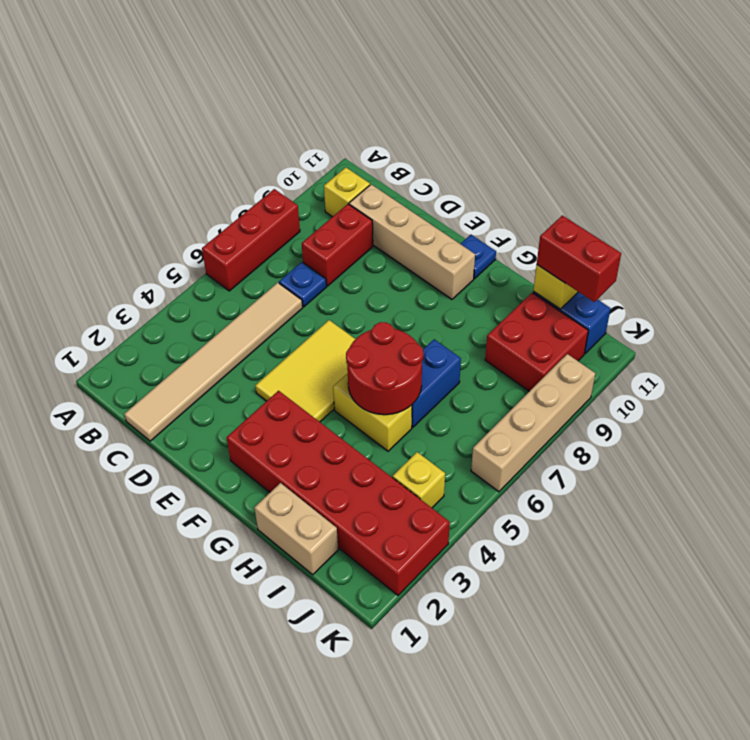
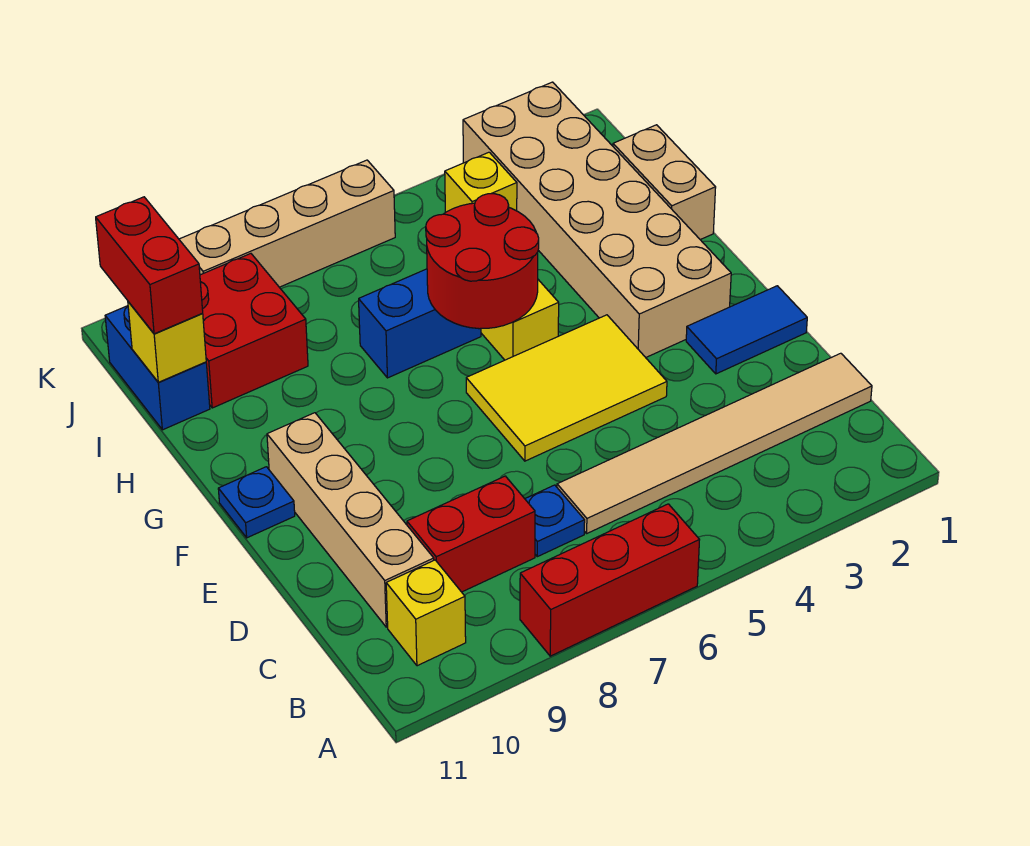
none -> blue 1x2 tile [686,286,807,374]
red 2x6 brick [227,391,450,595] -> tan 2x6 brick [463,82,731,357]

